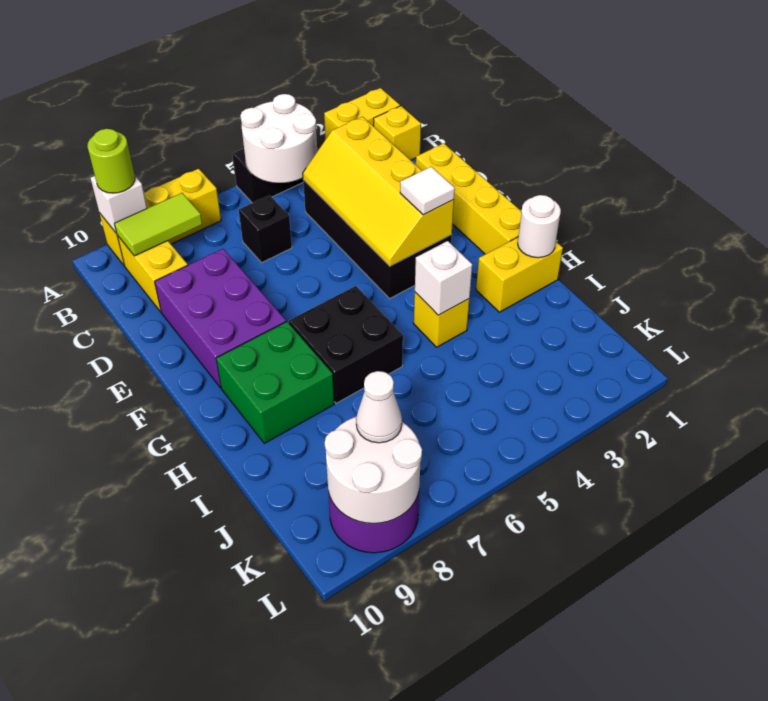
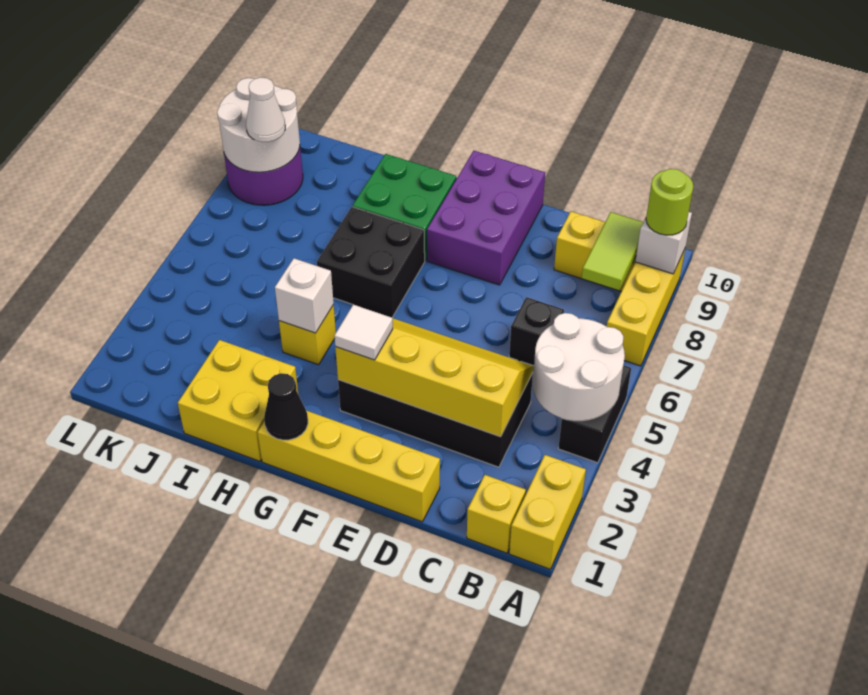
purple 2x3 brick [155,249,286,388] -> purple 2x3 brick turned to [427,151,545,285]
none -> black 1x1 cone [264,373,308,440]
yellow 1x2 brick [476,237,563,312] -> yellow 2x2 brick [178,340,299,461]
white 1x1 round brick [518,195,561,258] -> none

